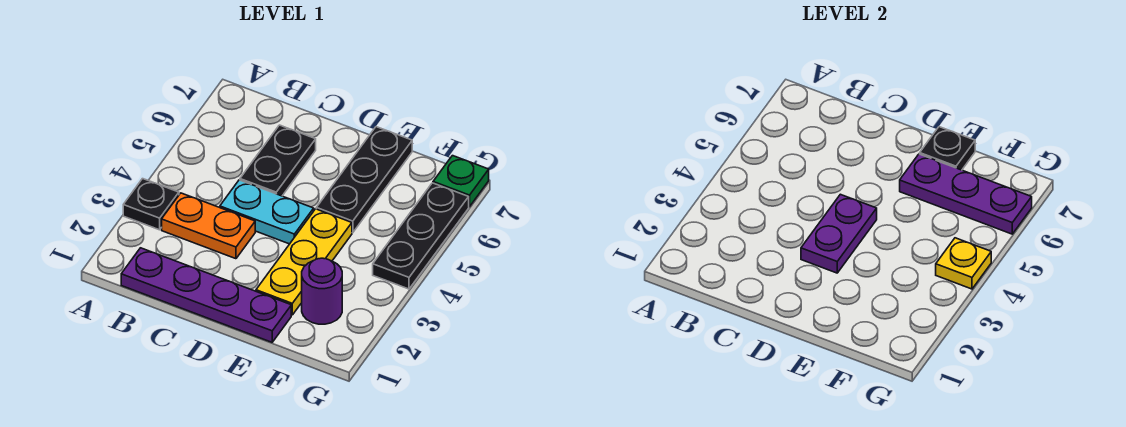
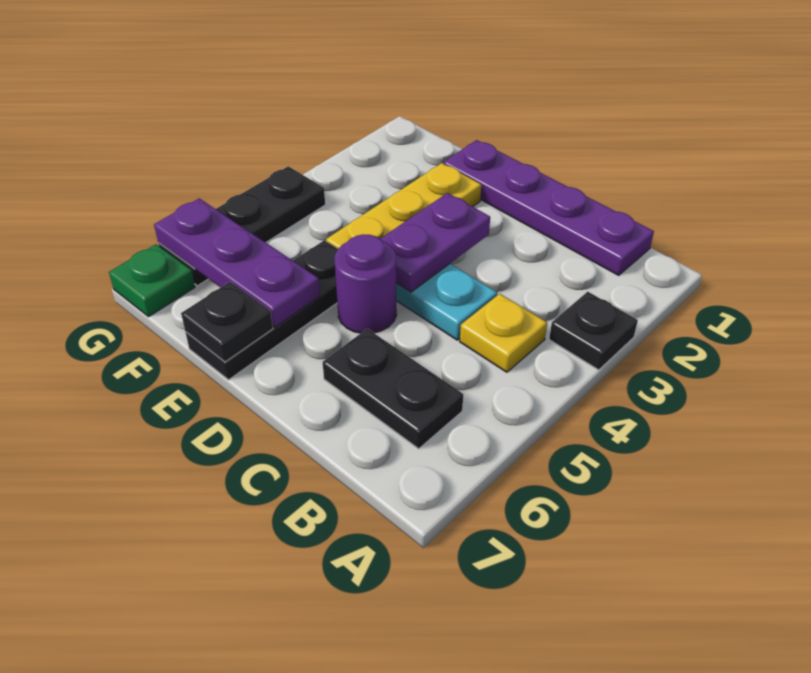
orange 1x2 plate [162,193,255,259] -> none
black 1x2 plate [240,125,316,196] -> black 1x2 plate turned to [323,329,463,449]
purple 1x1 round brick [302,258,342,324] -> purple 1x1 round brick moved to [335,234,397,333]
yellow 1x1 plate [936,238,991,289] -> yellow 1x1 plate moved to [460,294,547,372]

